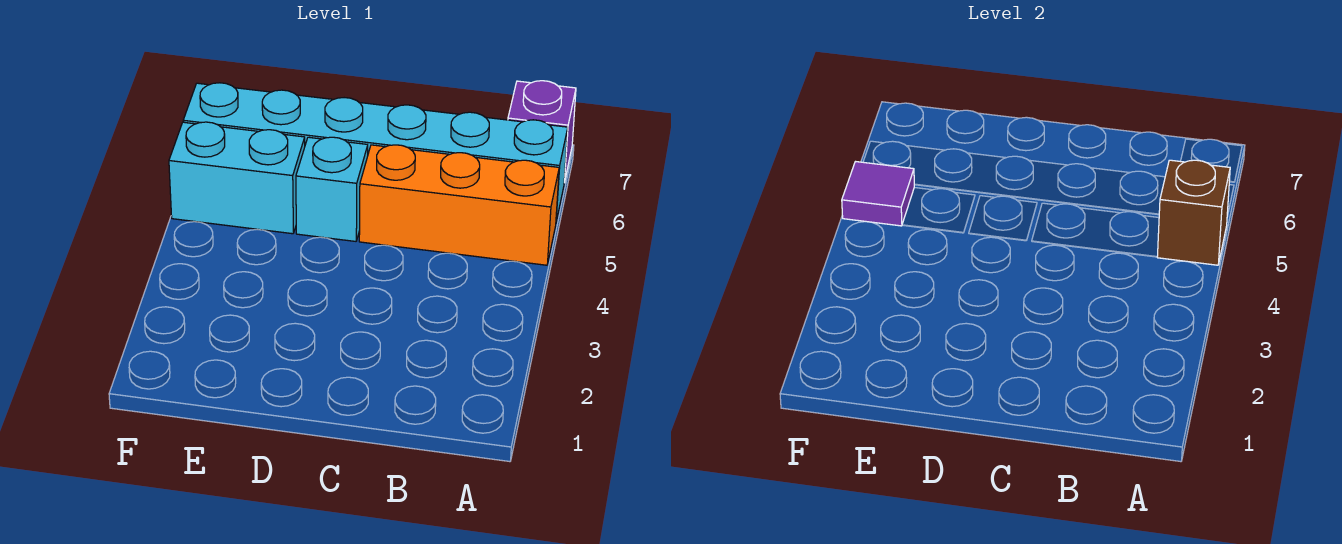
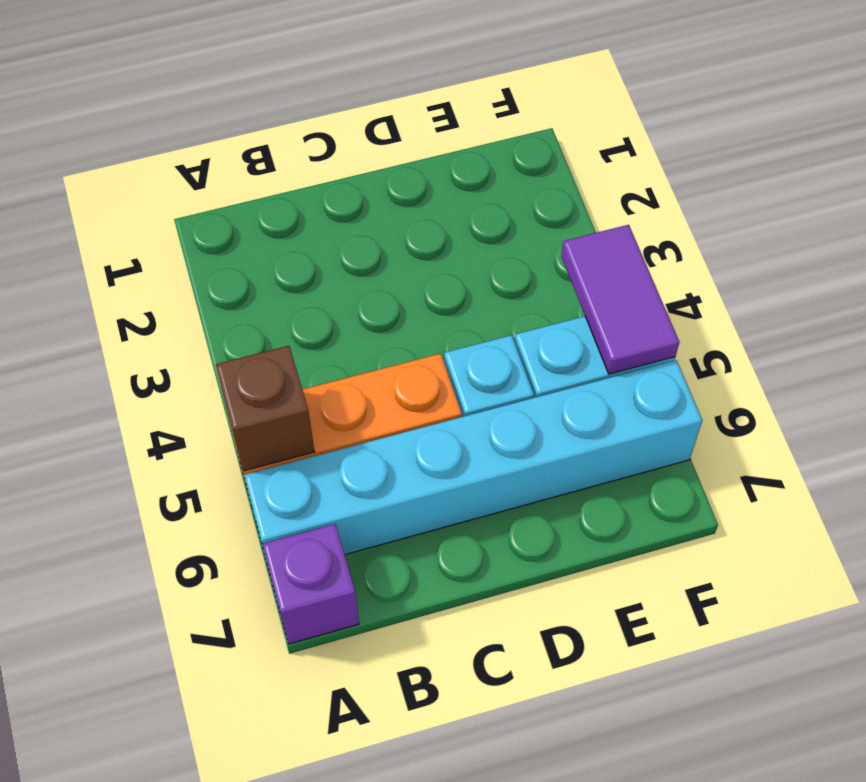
purple 1x1 tile [842,162,915,226] -> purple 1x2 tile [561,225,679,374]

